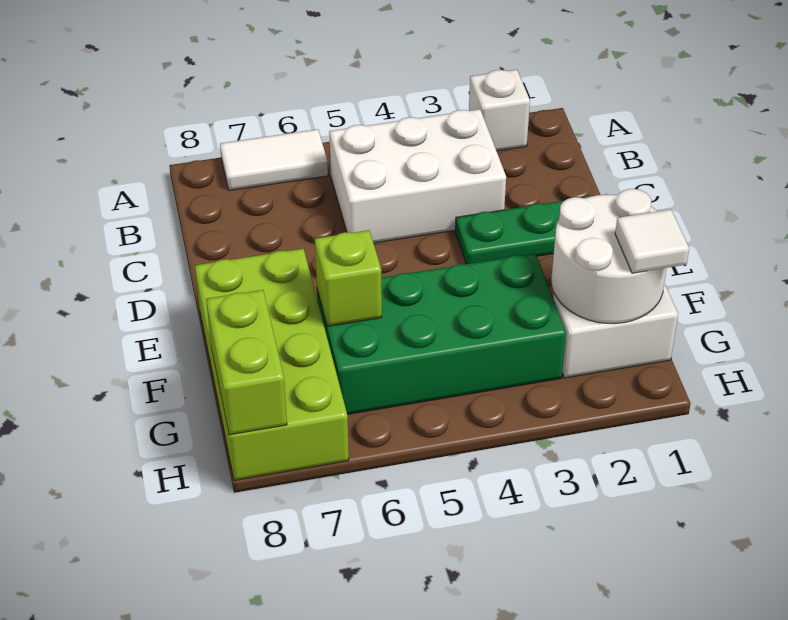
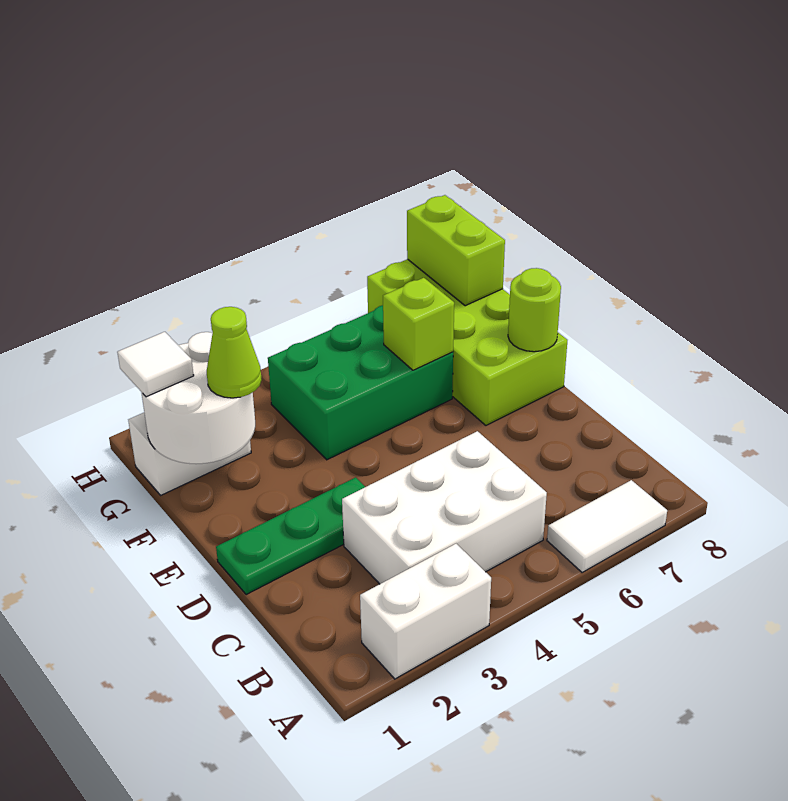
white 1x1 brick [469,70,530,151] -> white 1x2 brick [360,544,491,679]
none -> lime 1x1 round brick [508,268,561,352]
none -> lime 1x1 cone [207,307,262,398]
green 2x4 brick [317,253,566,414] -> green 2x3 brick [268,305,453,460]

